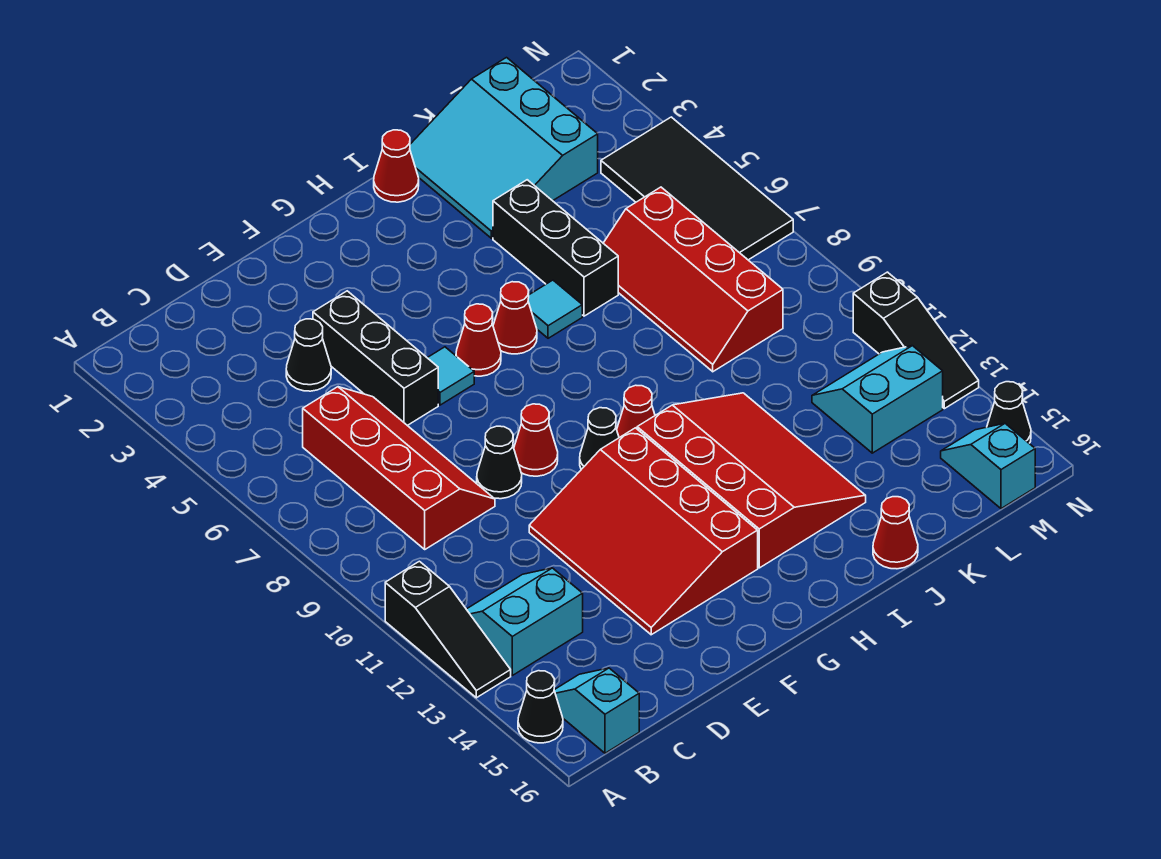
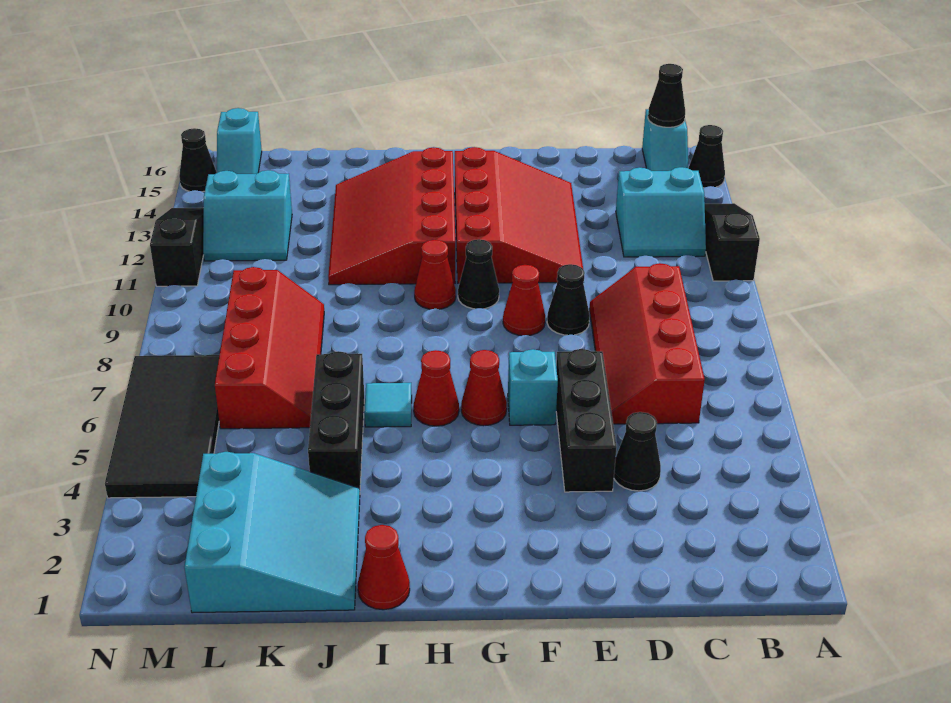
none -> black 1x1 cone [648,64,685,127]
cyan 1x1 tile [428,347,474,405] -> cyan 1x1 brick [508,349,558,425]
red 1x1 cone [873,497,918,569] -> none

